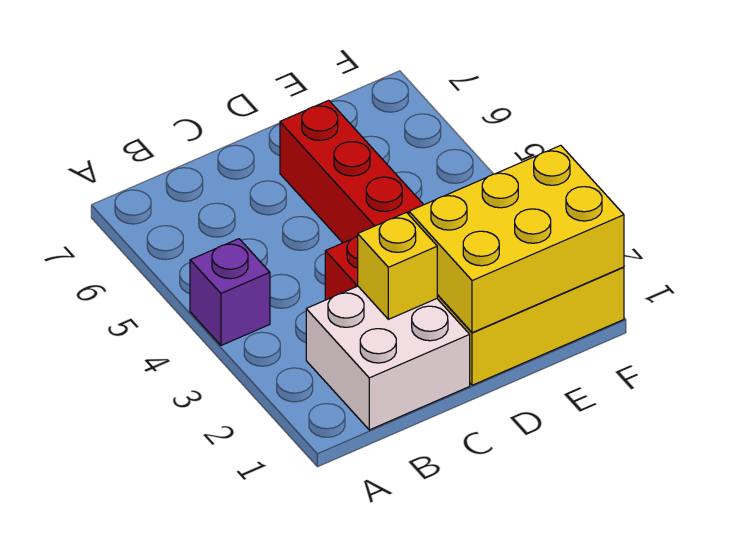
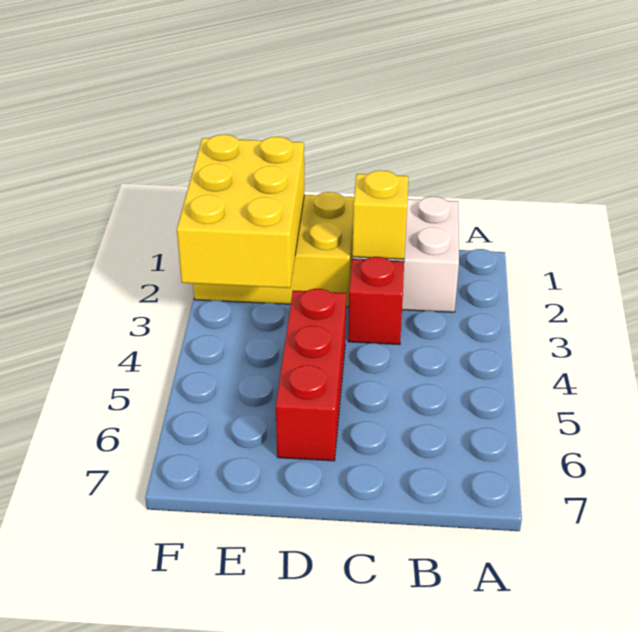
purple 1x1 brick [190,239,270,345] -> none
yellow 2x3 brick [409,145,624,333] -> yellow 2x3 brick turned to [177,135,304,288]

